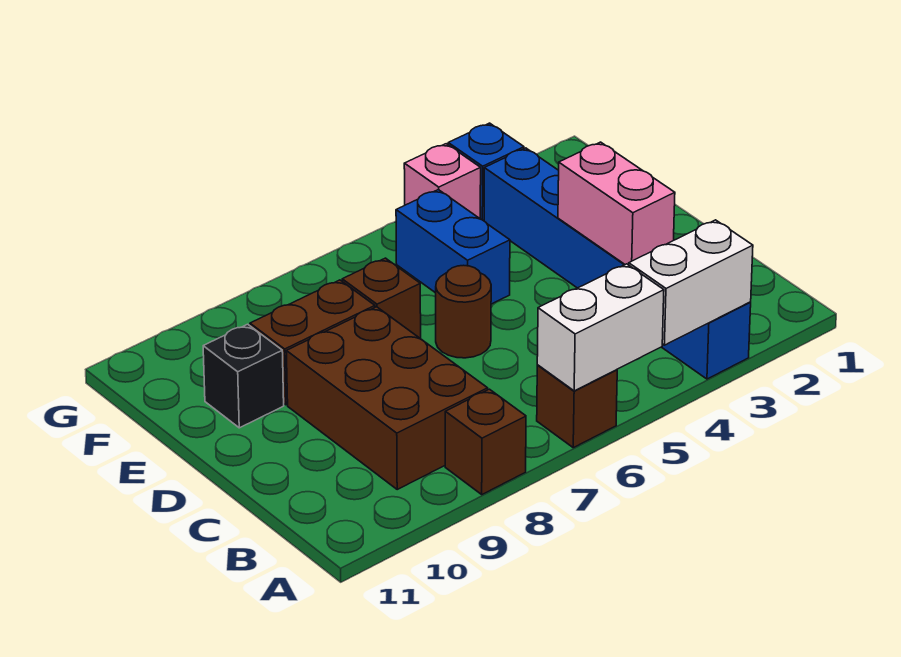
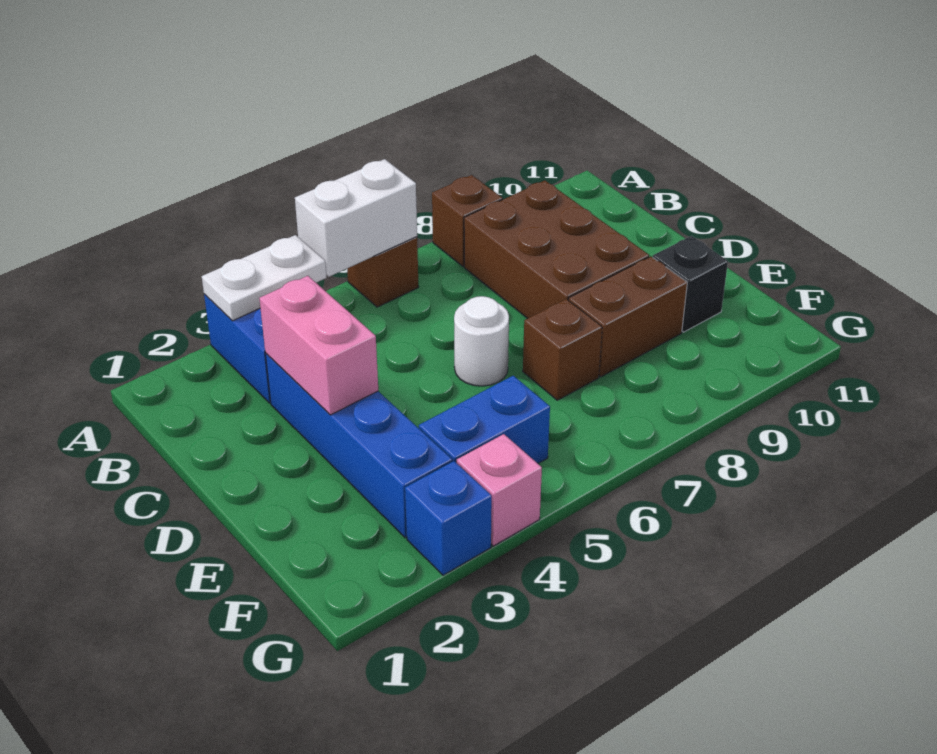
white 1x2 brick [629,220,753,345] -> white 1x2 plate [202,235,327,321]
brown 1x1 round brick [436,265,491,358] -> white 1x1 round brick [454,296,509,386]
blue 1x2 brick [396,190,510,304] -> blue 1x2 brick turned to [419,376,550,464]

